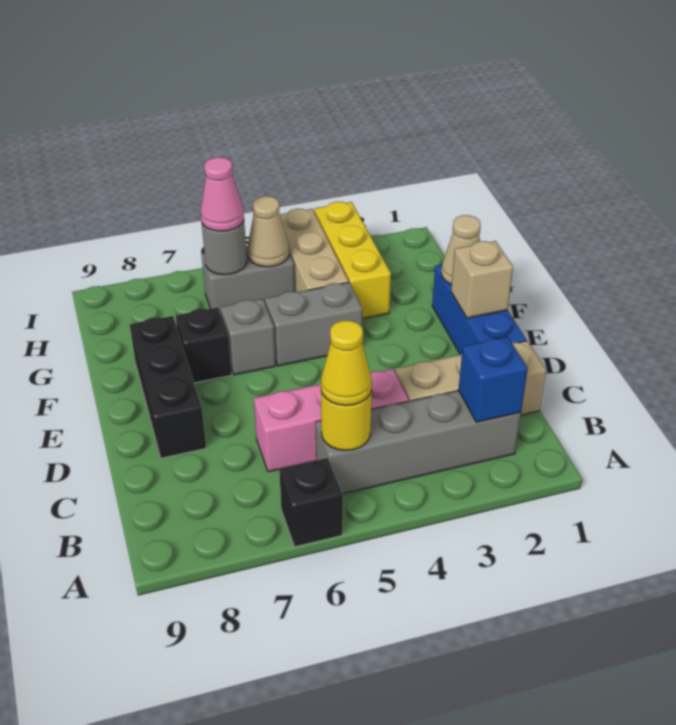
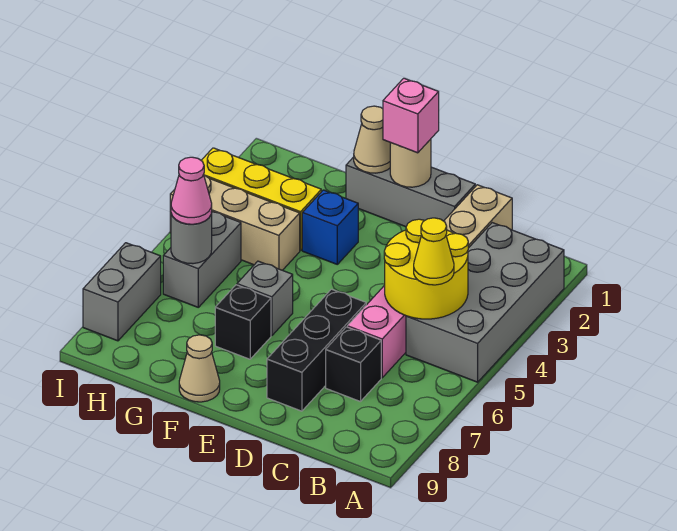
black 1x1 brick [279,458,343,547] -> black 1x1 brick moved to [326,327,381,402]
grey 1x4 brick [316,391,521,494] -> grey 2x4 brick [406,223,564,382]
blue 1x1 brick [458,337,528,422] -> blue 1x1 brick moved to [302,190,358,264]
yellow 1x1 round brick [321,390,372,451] -> yellow 2x2 round brick [384,219,468,319]
blue 1x3 brick [432,265,526,355] -> grey 1x3 brick [346,157,475,227]
black 1x3 brick [130,316,206,458] -> black 1x3 brick turned to [267,289,366,411]
tan 1x1 brick [451,241,513,318] -> tan 1x1 round brick [390,139,431,187]
none -> pink 1x1 brick [383,78,439,153]
grey 1x2 brick [265,282,362,366] -> grey 1x2 brick moved to [83,243,161,341]
tan 1x1 cone [247,196,289,267] -> tan 1x1 cone moved to [179,335,220,402]

